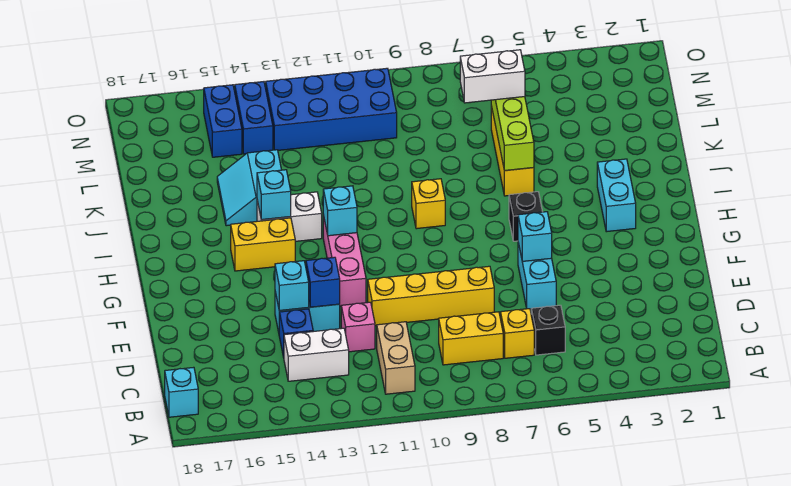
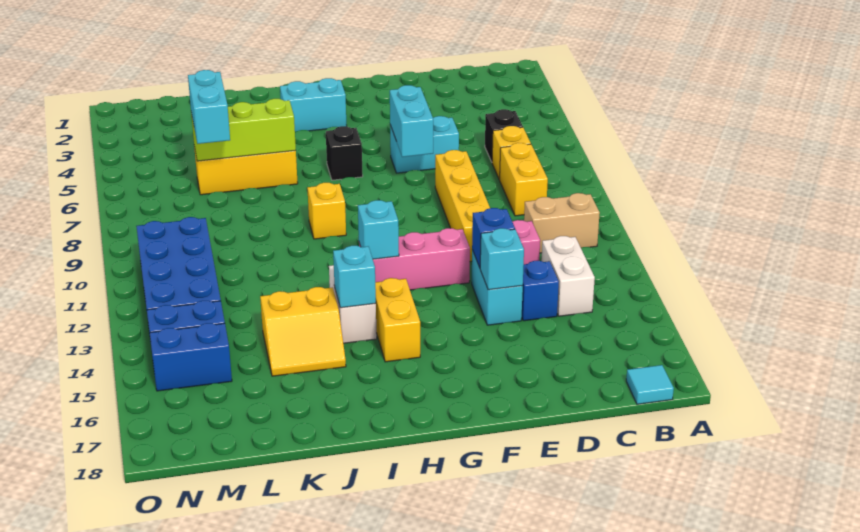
cyan 1x1 brick [165,367,198,417] -> cyan 1x1 tile [626,365,674,404]
cyan 1x1 brick [518,212,552,261] -> cyan 1x2 brick [390,85,433,157]
cyan 2x2 slope [217,150,281,226] -> yellow 2x2 slope [260,287,346,376]
white 1x2 brick [460,50,525,103] -> cyan 1x2 brick [188,70,230,144]

